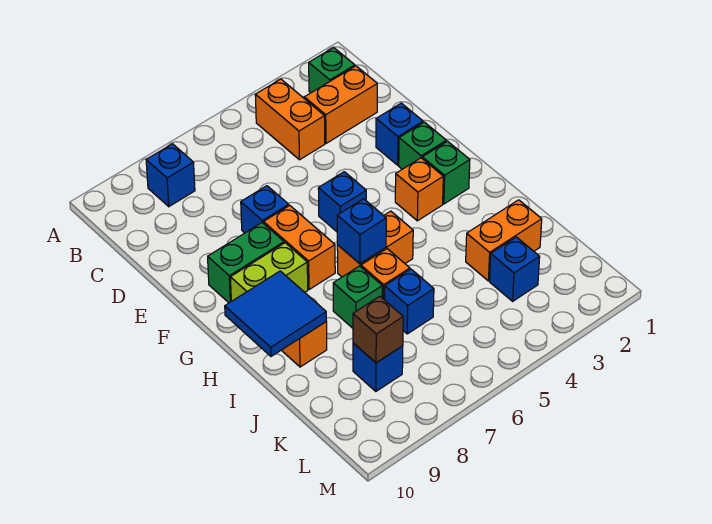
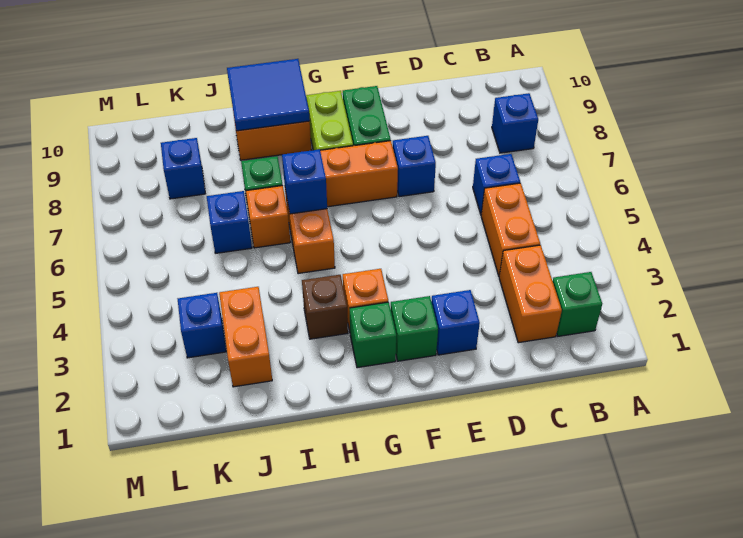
orange 1x2 brick [255,79,325,160] -> orange 1x2 brick turned to [481,183,540,276]
blue 1x1 brick [318,172,366,232] -> blue 1x1 brick moved to [473,154,520,214]
brown 1x1 brick [353,296,403,363] -> brown 1x1 brick moved to [302,275,348,339]

